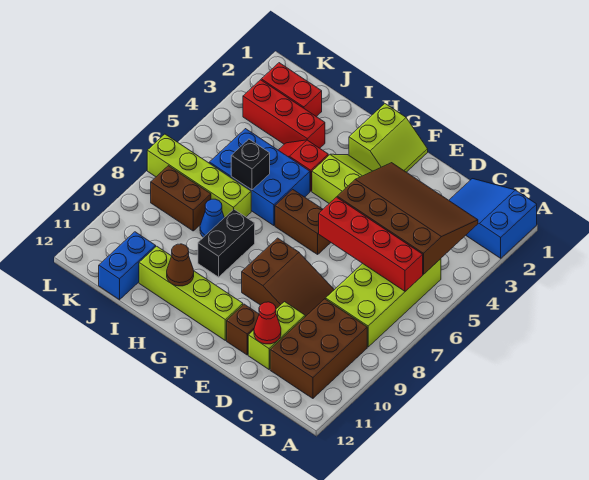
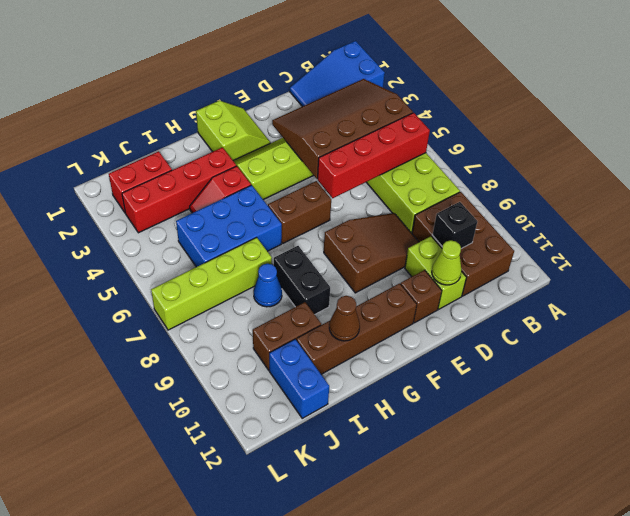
red 1x1 cone [254,302,281,344] -> lime 1x1 cone [432,240,462,285]
lime 1x4 brick [139,246,243,340] -> brown 1x4 brick [297,283,417,374]
red 1x3 brick [243,80,325,148] -> red 1x4 brick [122,147,236,233]
black 1x1 brick [231,139,270,190] -> black 1x1 brick moved to [433,202,477,249]
brown 1x2 brick [151,166,211,231] -> brown 1x2 brick moved to [253,302,321,370]

